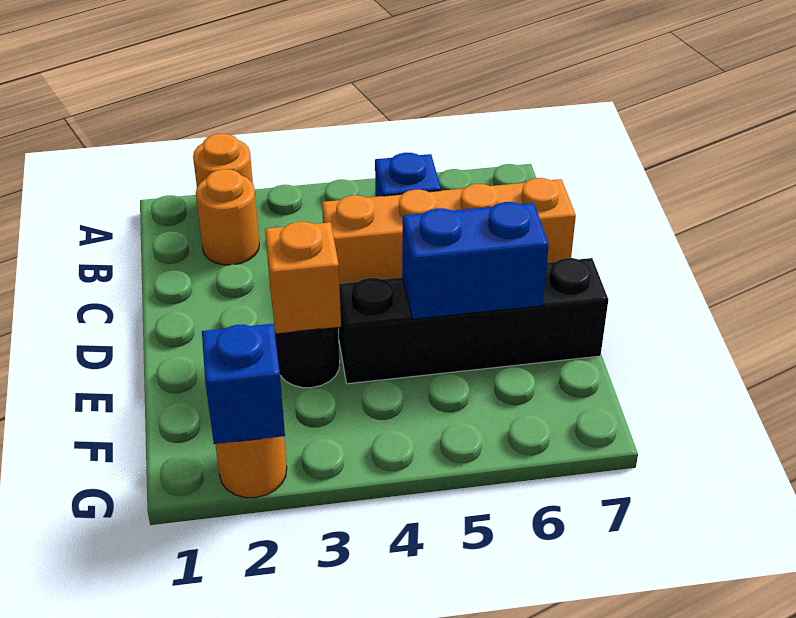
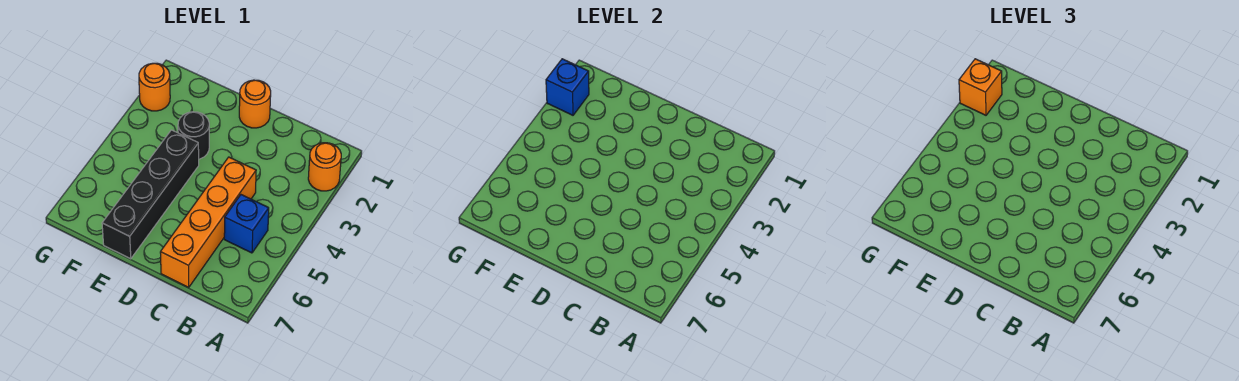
orange 1x1 round brick [196,169,259,265] -> orange 1x1 round brick moved to [239,80,271,128]
orange 1x1 brick [265,222,341,333] -> orange 1x1 brick moved to [959,59,1002,115]
blue 1x2 brick [402,202,549,319] -> none

